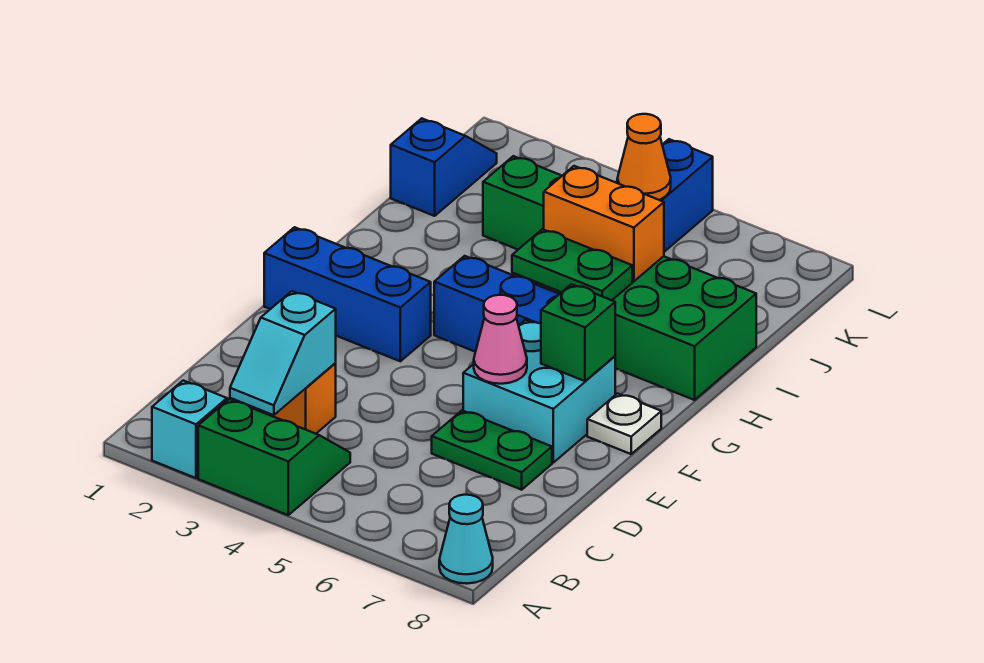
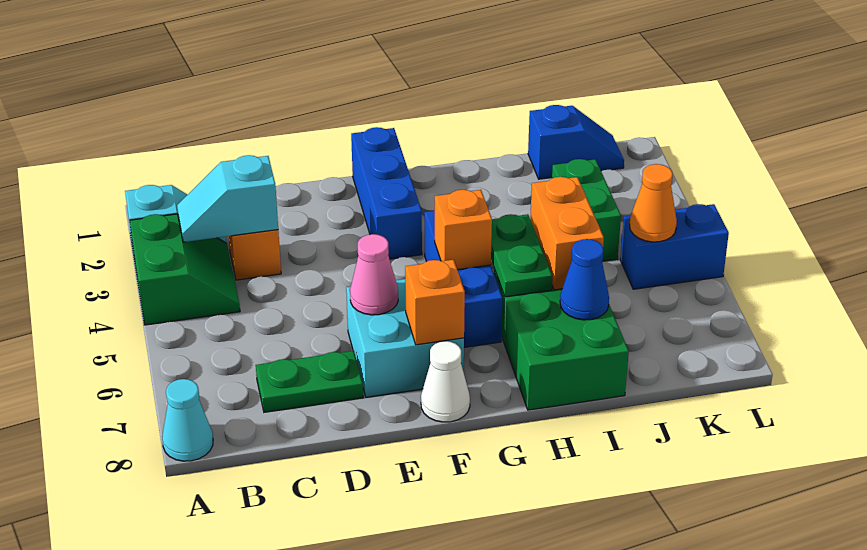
green 1x2 plate [432,411,552,490] -> green 1x2 plate turned to [256,351,363,412]
green 1x1 brick [541,284,615,381] -> orange 1x1 brick [405,260,465,345]
white 1x1 plate [587,393,661,454] -> white 1x1 cone [421,341,470,422]
none -> orange 1x1 brick [435,190,492,270]
none -> blue 1x1 cone [560,239,609,320]

